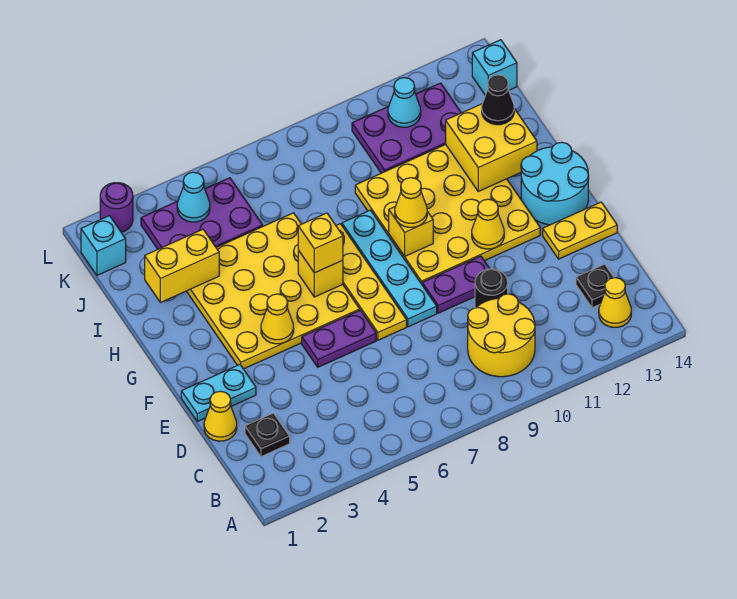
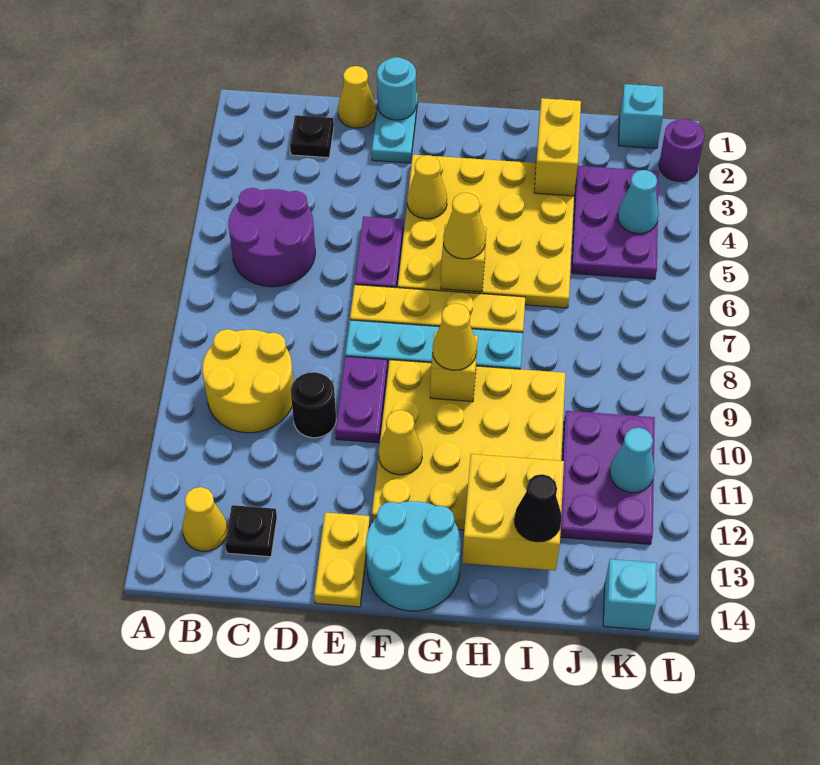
none -> purple 2x2 round brick [228,188,315,287]
none -> cyan 1x1 round brick [377,57,416,120]
yellow 1x1 brick [298,213,343,273] -> yellow 1x1 cone [443,193,486,259]

